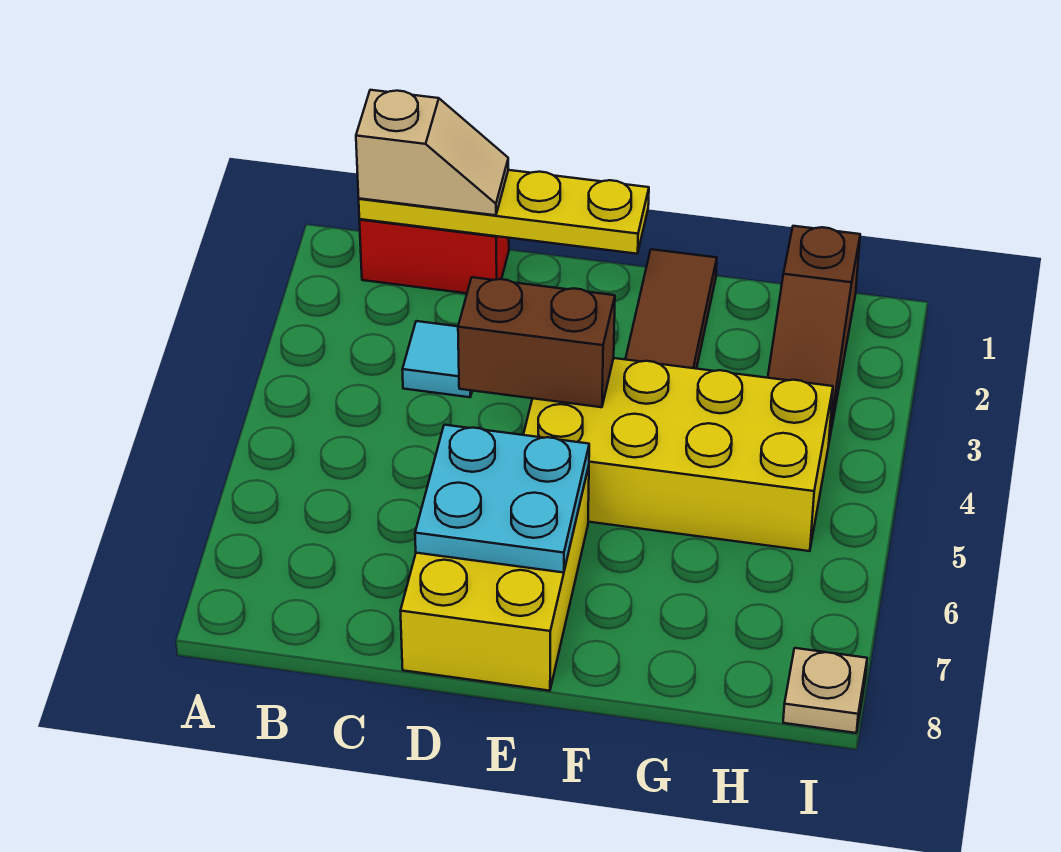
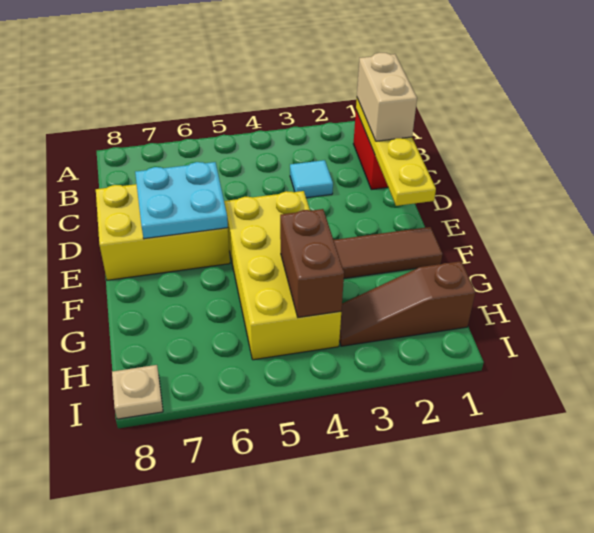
tan 1x2 slope [356,90,508,215] -> tan 1x2 brick [357,53,417,141]
brown 1x2 brick [458,277,615,407] -> brown 1x2 brick moved to [280,209,344,317]

